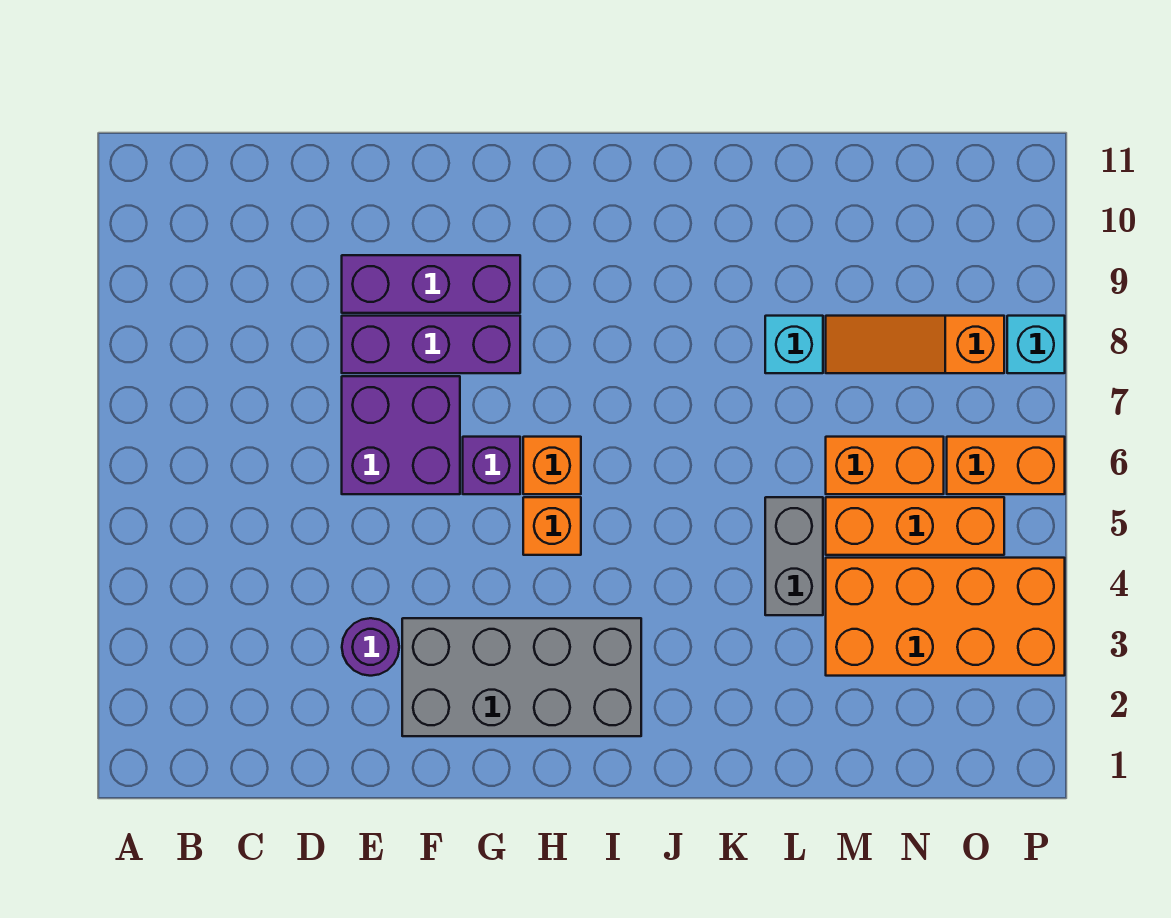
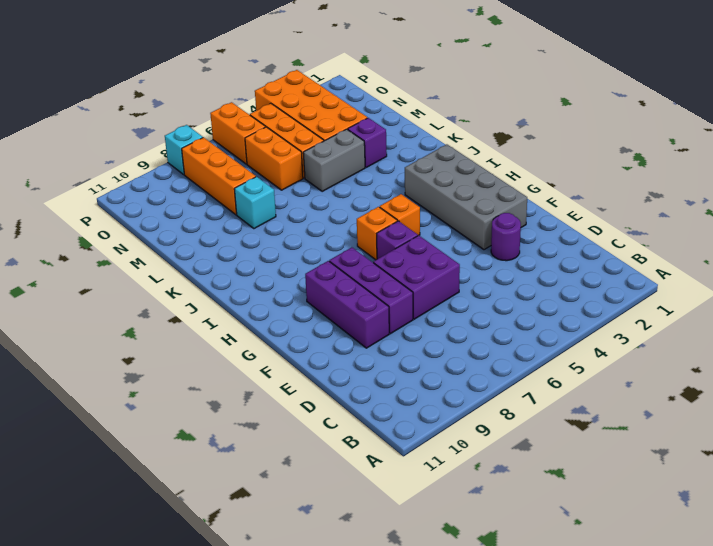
none -> purple 1x1 brick [348,118,387,168]
orange 1x3 slope [826,316,1004,373] -> orange 1x3 brick [182,137,256,215]

